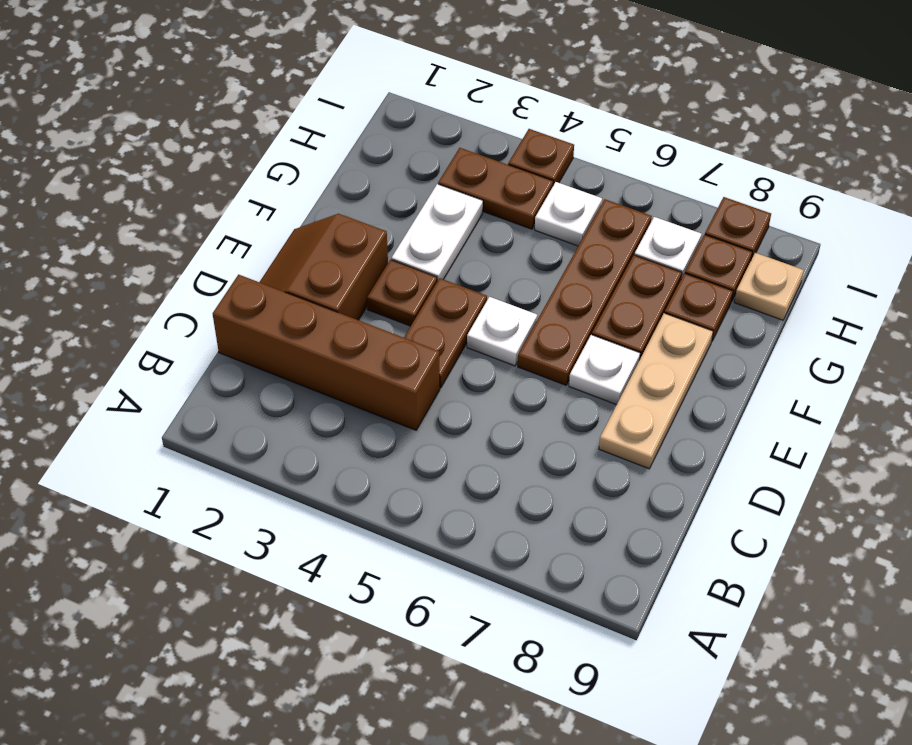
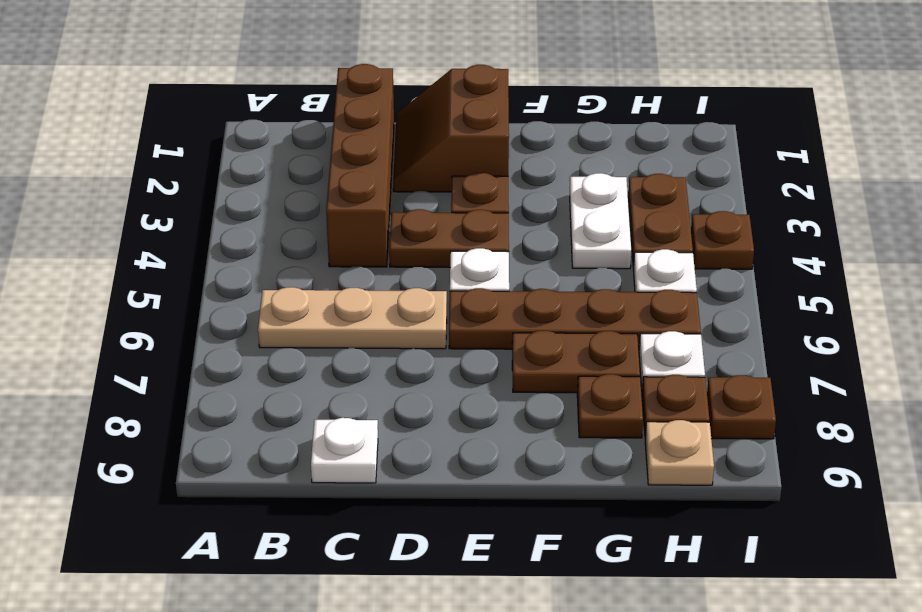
brown 2x2 slope [260,214,388,320] -> brown 2x2 slope turned to [393,65,509,192]
tan 1x3 plate [599,313,713,469] -> tan 1x3 plate moved to [258,287,447,349]
white 1x1 plate [569,335,640,405] -> white 1x1 plate moved to [311,418,378,483]
white 1x2 plate [391,184,483,281] -> white 1x2 plate turned to [570,173,631,269]

